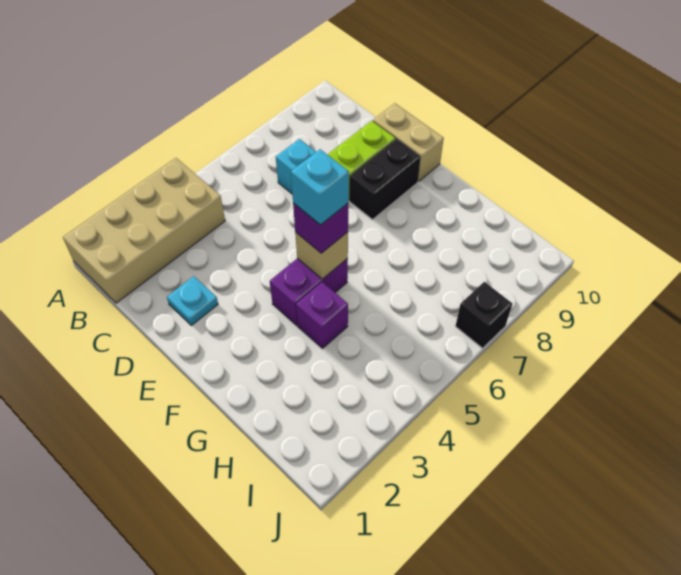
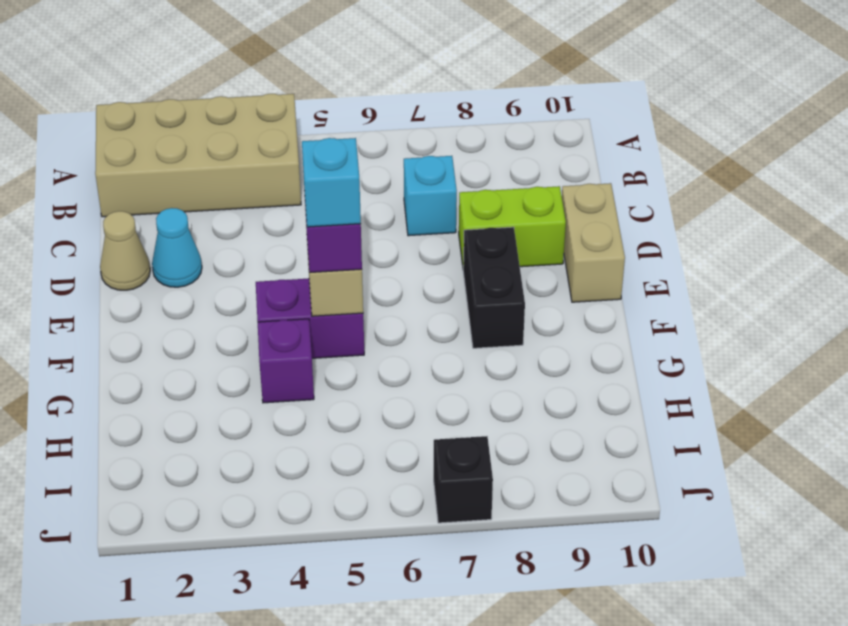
none -> tan 1x1 cone [100,211,150,290]
cyan 1x1 plate [167,276,218,325] -> cyan 1x1 cone [152,208,202,287]
black 1x2 brick [349,139,421,219] -> black 1x2 brick turned to [463,227,525,348]

